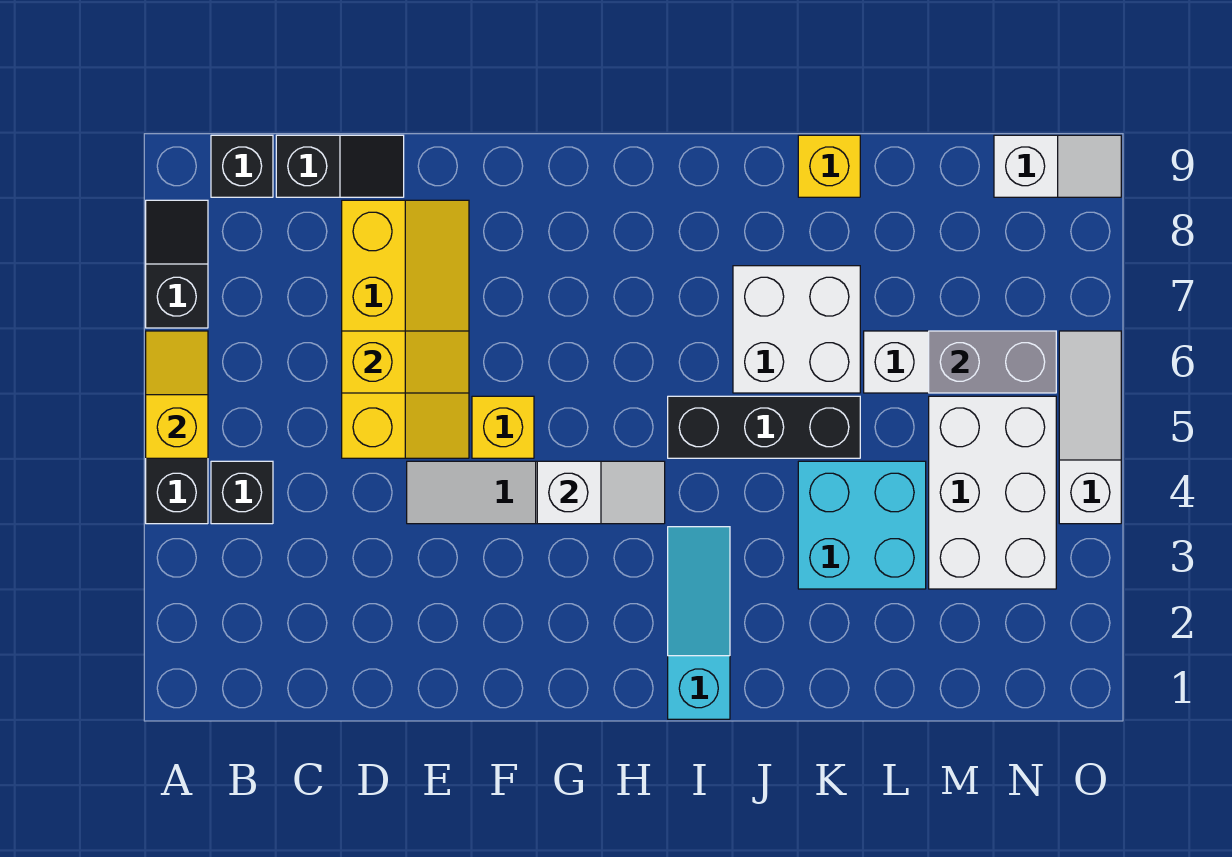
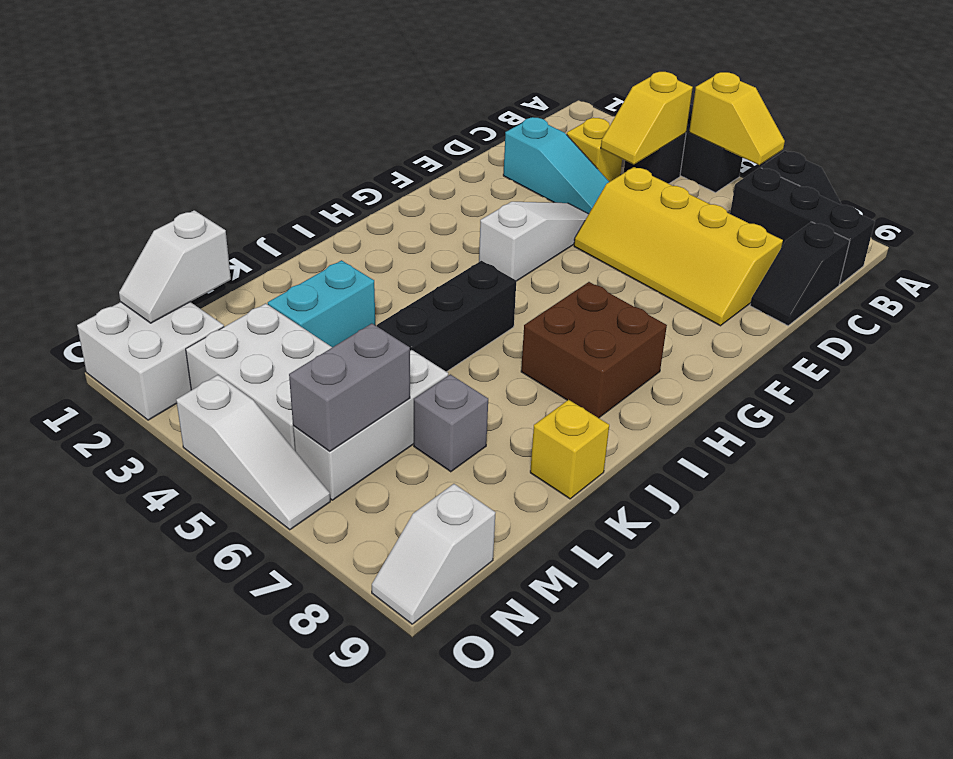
black 1x1 brick [211,135,273,197] -> black 1x3 brick [730,168,875,284]
yellow 1x2 slope [342,331,469,393] -> yellow 1x2 slope moved to [601,72,693,165]
yellow 1x1 brick [472,396,534,458] -> yellow 1x1 brick moved to [567,118,622,182]
white 1x2 slope [537,461,665,524] -> white 1x2 slope moved to [119,210,231,323]
none -> brown 2x2 brick [521,282,667,418]
cyan 1x3 slope [668,527,730,719] -> cyan 1x3 slope moved to [503,117,609,214]
white 2x2 brick [733,266,860,393] -> white 2x2 brick moved to [77,302,224,420]
cyan 2x2 brick [798,461,926,589] -> cyan 1x2 brick [268,260,375,347]
none -> grey 1x1 brick [414,374,488,472]

